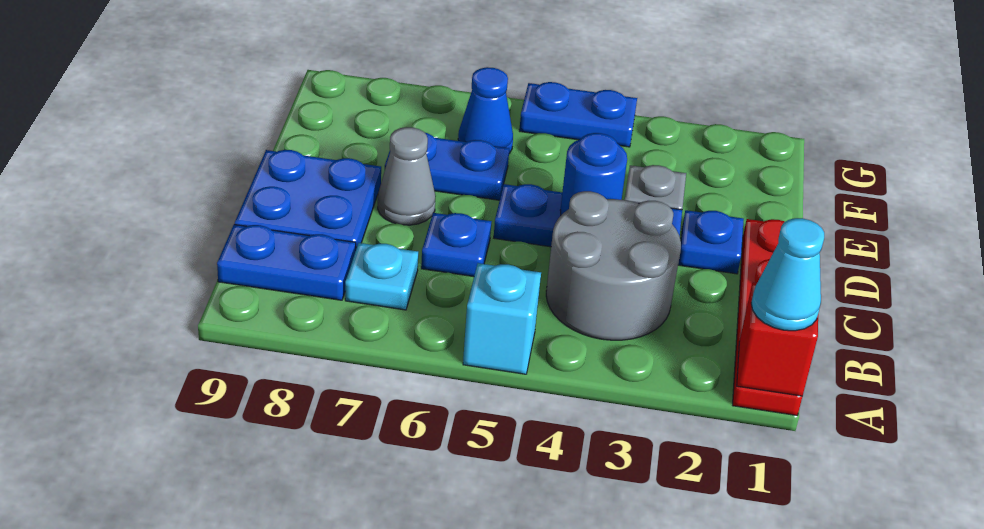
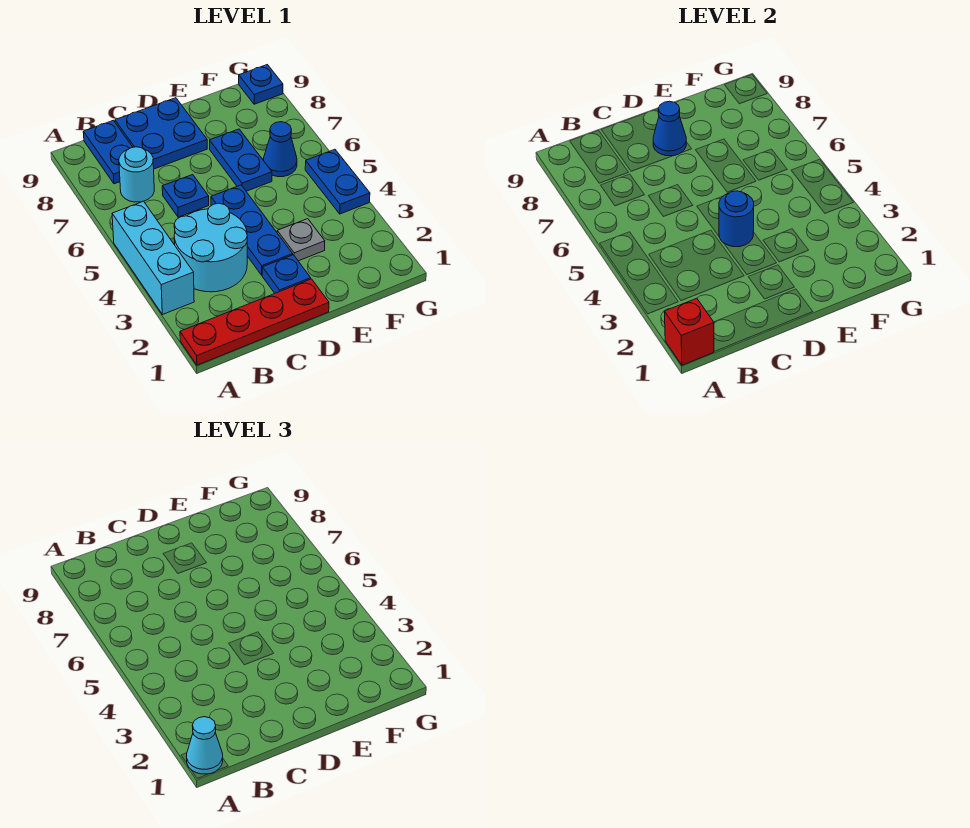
cyan 1x1 brick [463,263,541,374] -> cyan 1x3 brick [112,201,194,315]
grey 2x2 round brick [546,191,681,340] -> cyan 2x2 round brick [174,203,247,292]
cyan 1x1 plate [345,243,418,310] -> cyan 1x1 round brick [119,147,154,202]
grey 1x1 cone [378,127,436,225] -> none
none -> blue 1x1 cone [653,101,686,156]
none -> blue 1x1 plate [239,65,283,104]

